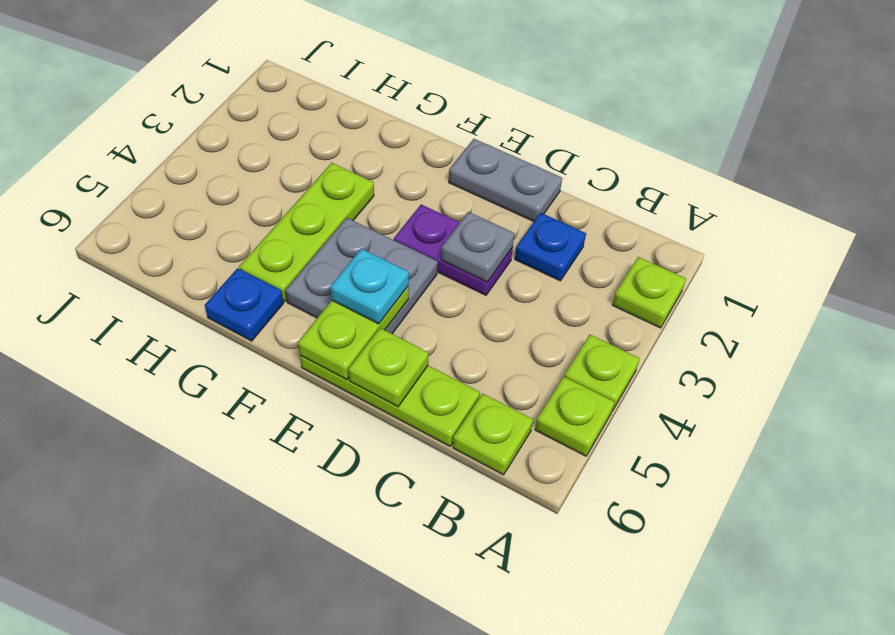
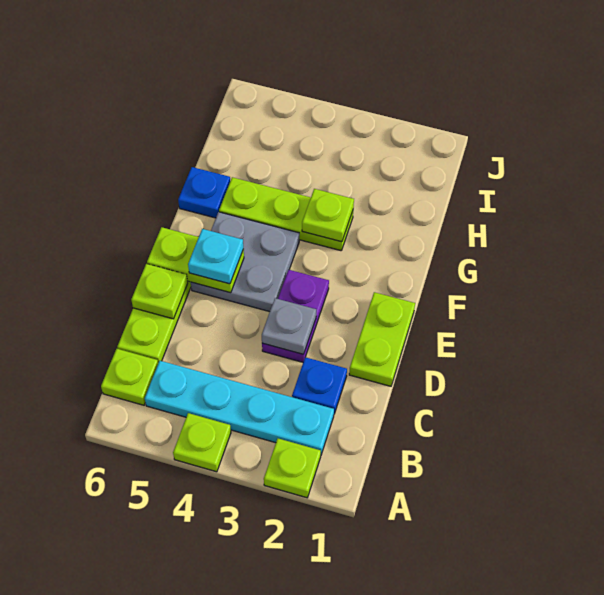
lime 1x1 plate [535,376,614,456] -> lime 1x1 plate moved to [302,189,354,242]
none -> cyan 1x4 plate [145,361,334,454]
grey 1x2 plate [449,139,562,221] -> lime 1x2 plate [349,292,415,386]

